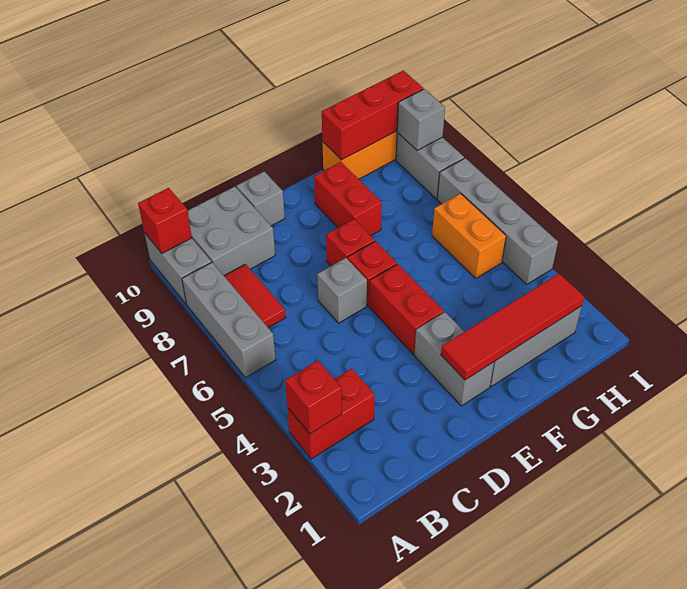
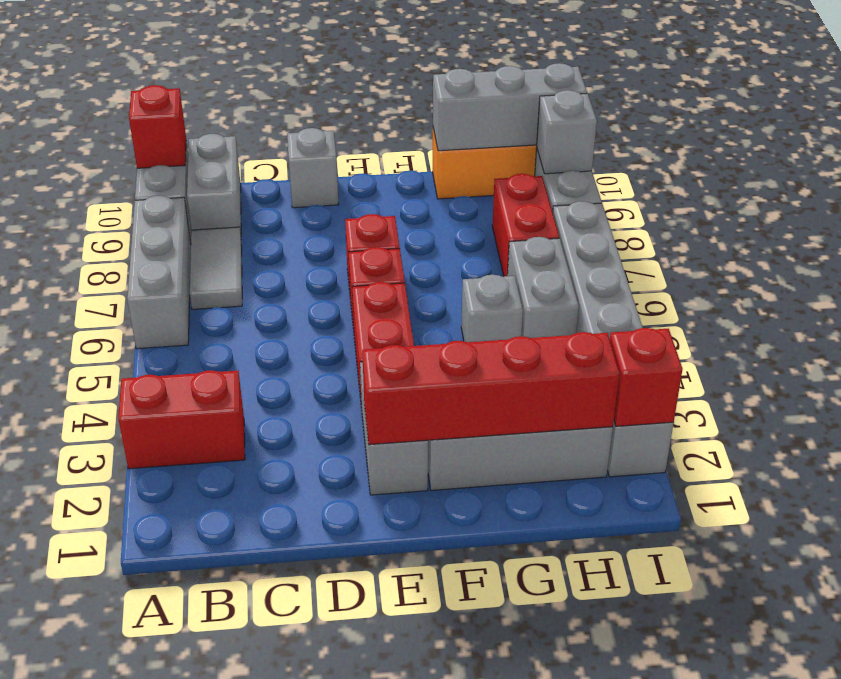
red 1x1 brick [285,361,342,434] -> red 1x1 brick moved to [610,328,683,426]
red 1x2 tile [225,264,286,328] -> grey 1x2 tile [190,227,242,309]
grey 2x2 brick [188,186,275,276] -> grey 1x2 brick [187,134,241,233]
grey 1x1 brick [317,258,367,323] -> grey 1x1 brick moved to [461,275,523,342]
red 1x4 tile [441,274,584,380] -> red 1x4 brick [362,332,620,445]
red 1x2 brick [314,162,382,236] -> red 1x2 brick moved to [492,174,559,276]
red 1x3 brick [322,70,423,160] -> grey 1x3 brick [433,63,587,151]
orange 1x2 brick [432,193,506,278] -> grey 1x2 brick [508,237,579,338]
grey 1x4 brick [437,158,558,284] -> grey 1x6 brick [553,201,674,477]

